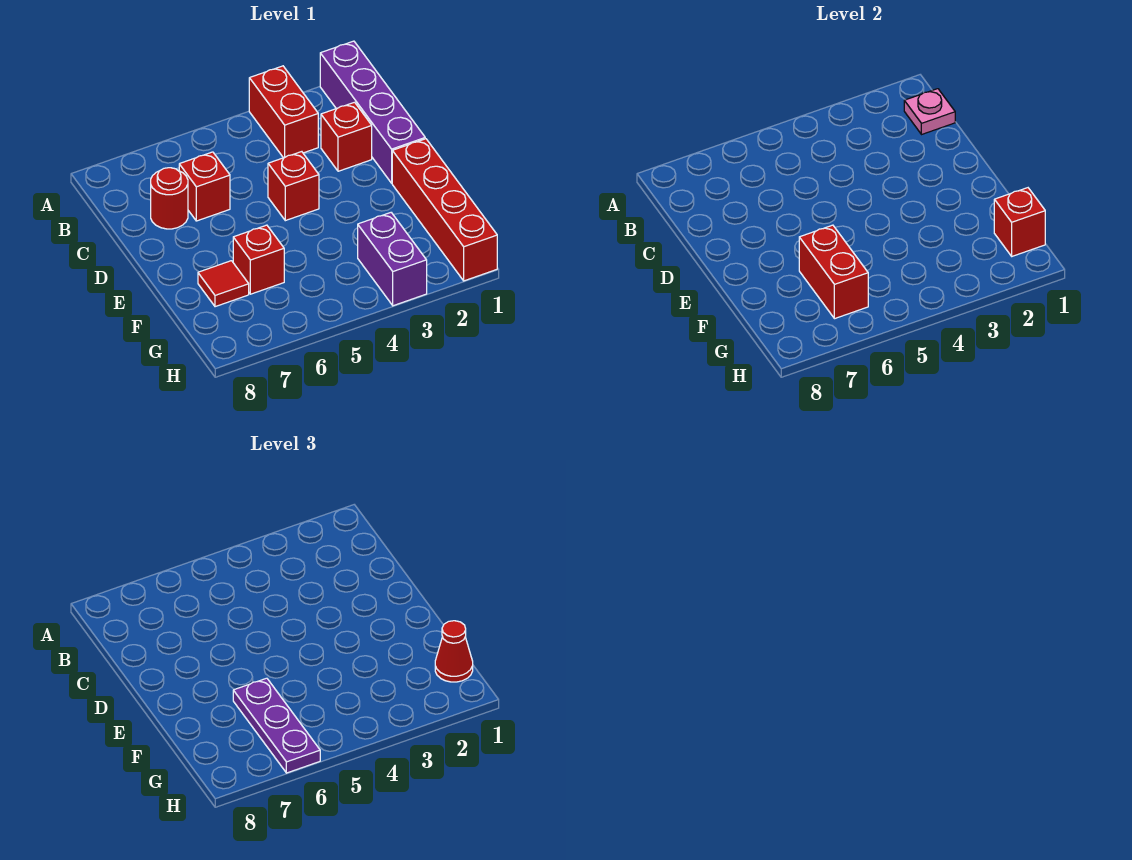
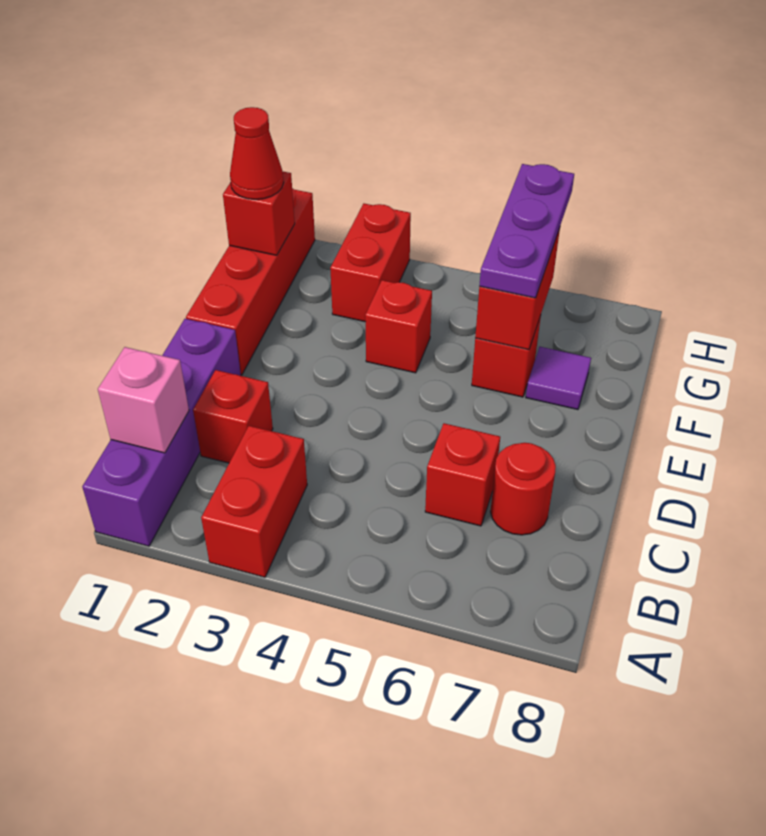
pink 1x1 plate [904,89,955,135] -> pink 1x1 brick [98,347,189,453]
red 1x1 brick [268,152,319,221] -> red 1x1 brick moved to [365,280,432,373]
red 1x1 tile [198,261,249,307] -> purple 1x1 tile [526,347,591,410]
purple 1x2 brick [358,213,427,306] -> red 1x2 brick [330,204,411,322]

